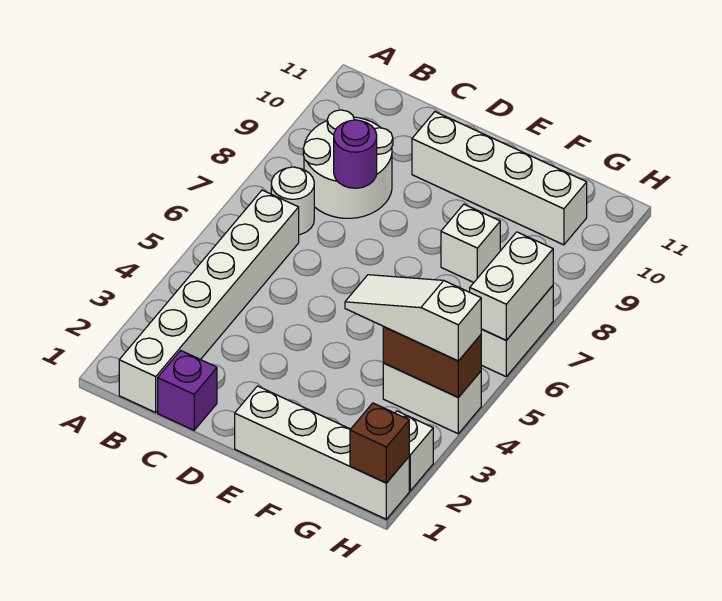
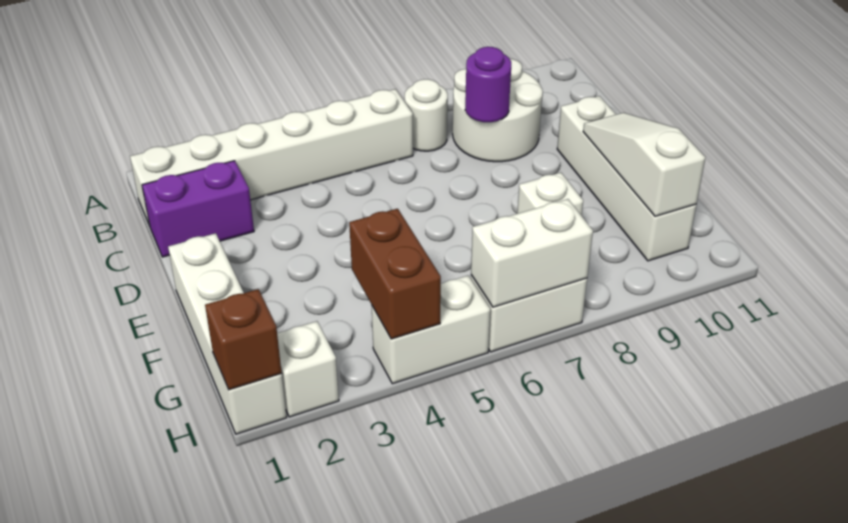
purple 1x1 brick [158,351,217,430] -> purple 1x2 brick [142,161,254,257]
white 1x3 slope [345,275,481,361] -> white 1x3 slope moved to [583,113,705,216]
white 1x2 brick [383,363,481,434] -> white 1x2 brick turned to [371,275,490,384]

